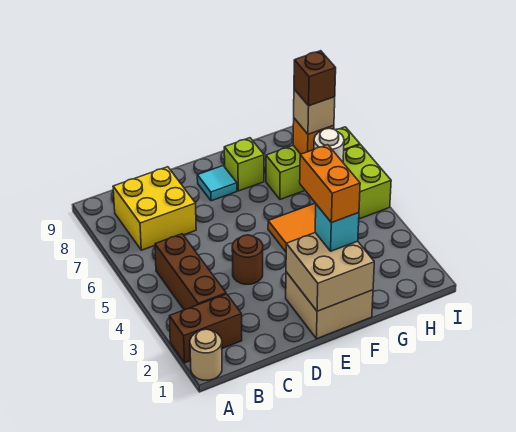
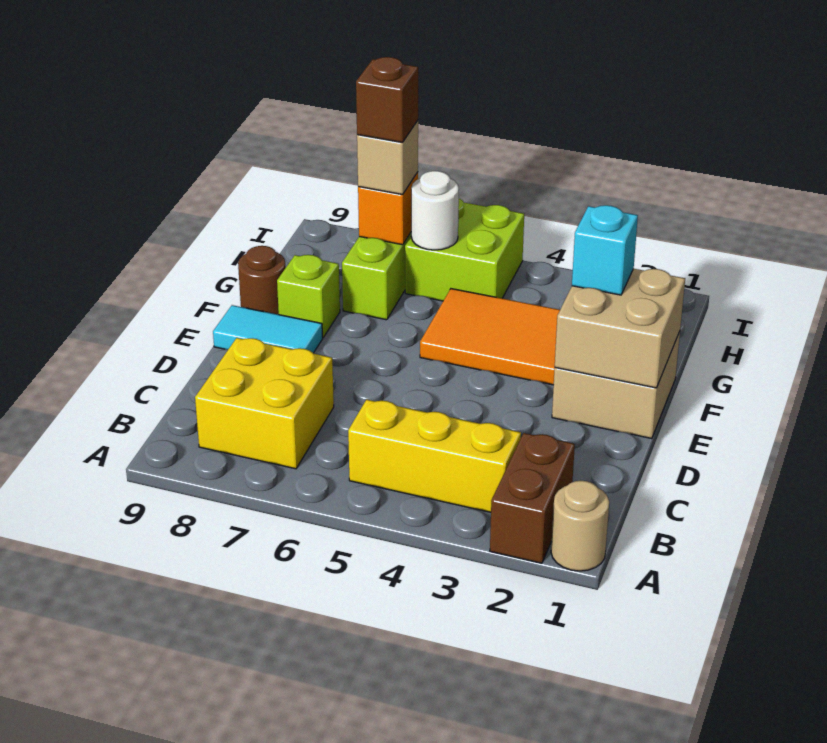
brown 1x3 brick [155,234,226,310] -> yellow 1x3 brick [348,400,521,512]
brown 1x1 round brick [232,235,263,284] -> brown 1x1 round brick moved to [238,246,286,315]
cyan 1x1 tile [197,166,237,201] -> cyan 1x2 tile [213,305,323,353]
orange 1x2 brick [300,145,360,223] -> none

